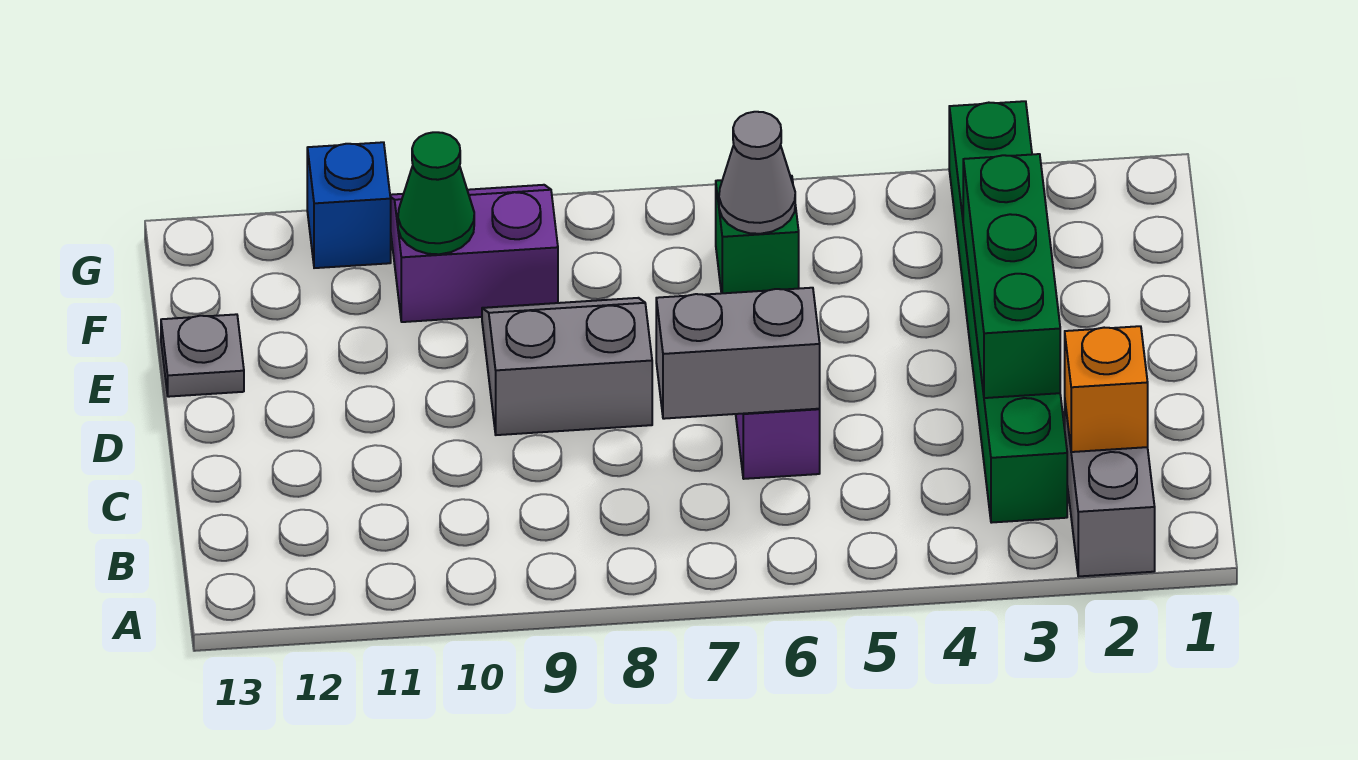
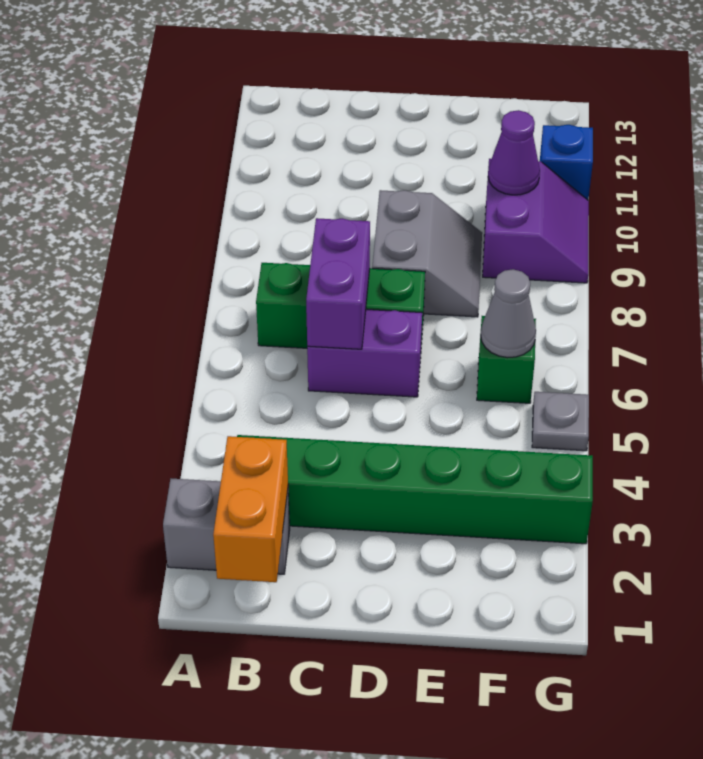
orange 1x1 brick [1065,326,1148,452] -> orange 1x2 brick [213,436,288,582]
green 1x3 brick [963,154,1060,398] -> green 1x3 brick moved to [256,263,425,348]
grey 1x2 brick [656,288,820,419] -> purple 1x2 brick [306,218,370,349]
grey 1x1 plate [161,314,244,397] -> grey 1x1 plate moved to [532,392,589,451]
green 1x1 cone [398,132,474,254] -> purple 1x1 cone [488,110,540,195]

